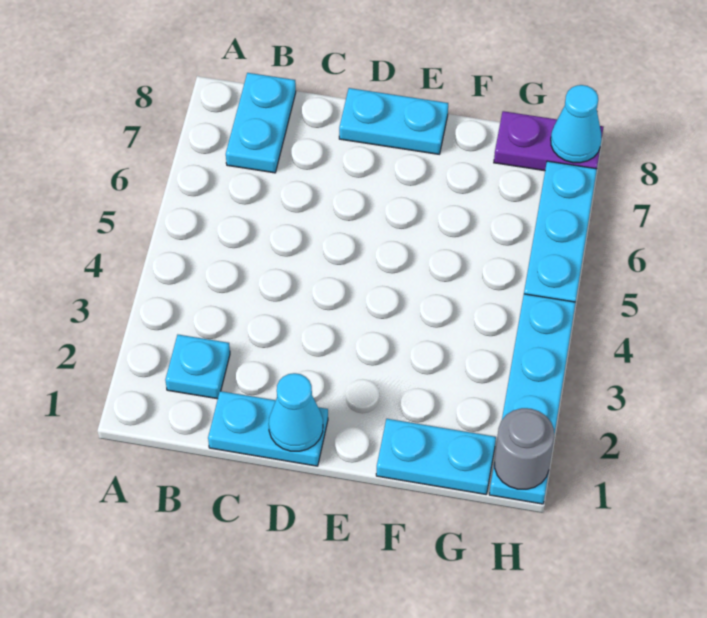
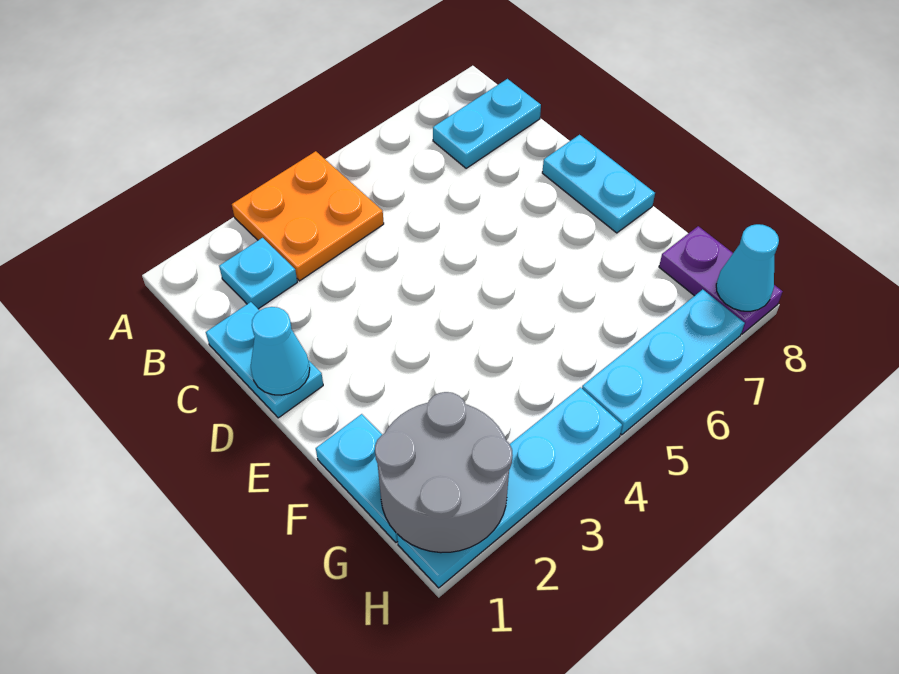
none -> orange 2x2 plate [232,151,384,281]
grey 1x1 round brick [495,408,554,489] -> grey 2x2 round brick [375,392,513,553]

